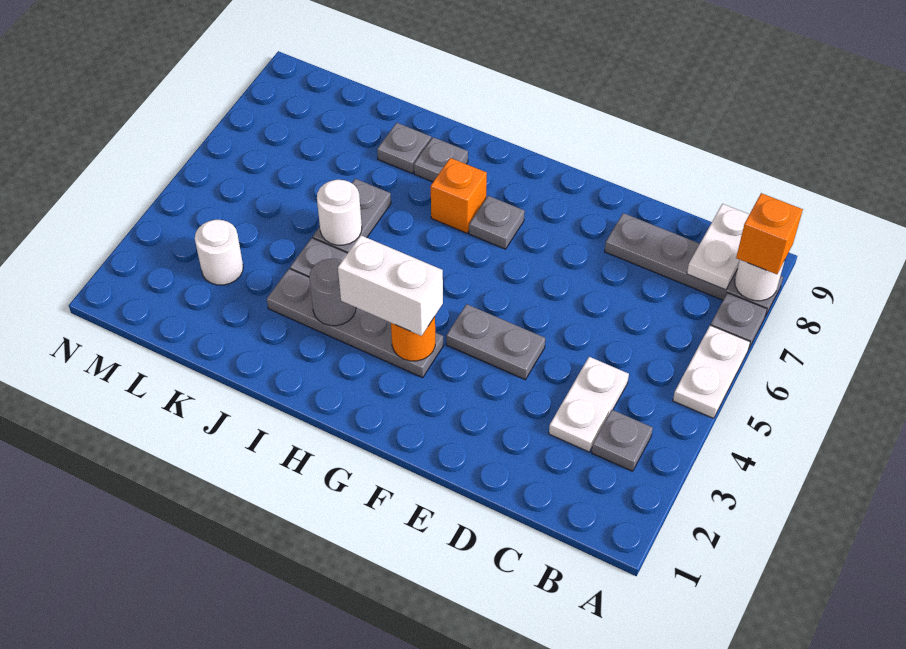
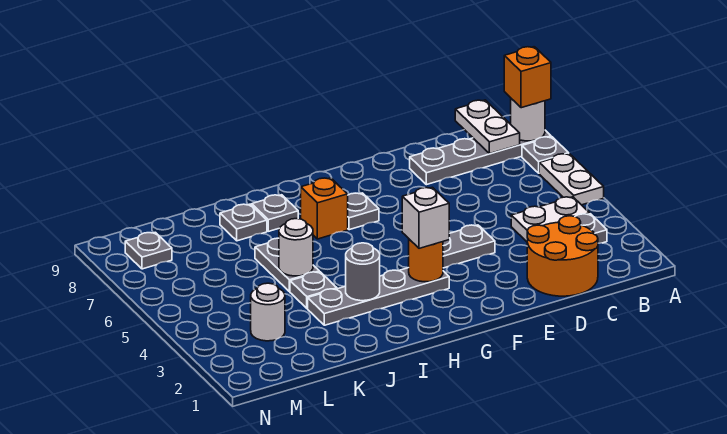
none -> orange 2x2 round brick [527,216,598,296]
white 1x2 plate [549,357,629,452] -> white 1x2 plate turned to [511,197,590,242]
white 1x2 brick [338,235,443,336] -> white 1x1 brick [402,187,449,248]
none -> grey 1x1 plate [125,232,172,269]

